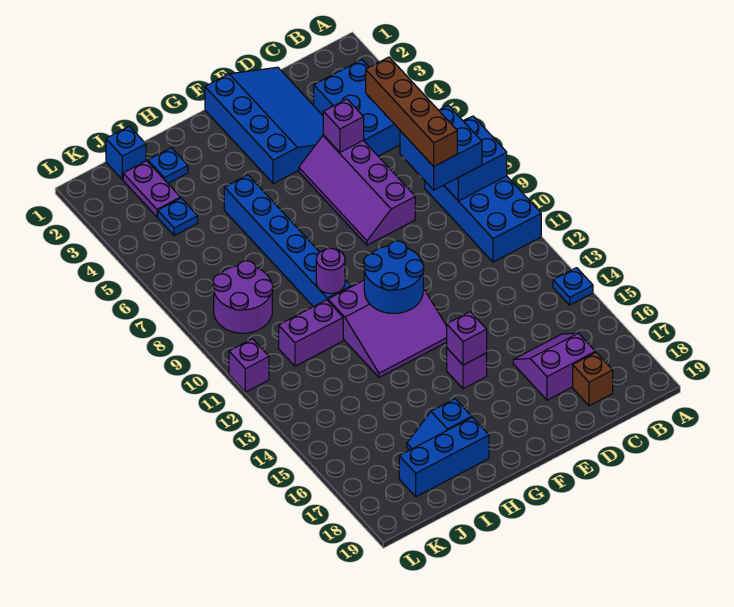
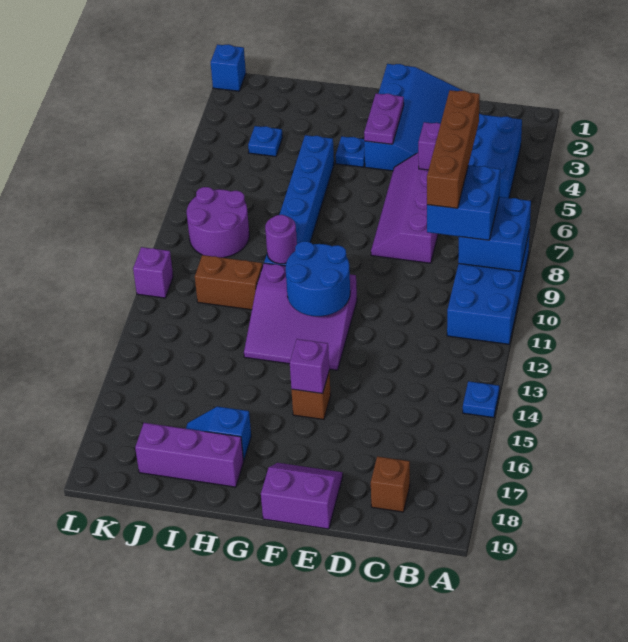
purple 2x2 slope [513,333,595,400] -> purple 2x2 slope moved to [261,463,343,529]
purple 1x1 brick [447,348,487,389] -> brown 1x1 brick [291,373,331,419]
blue 1x3 brick [399,417,489,497] -> purple 1x3 brick [135,423,244,487]
blue 1x1 plate [148,148,188,183] -> blue 1x1 plate moved to [336,136,365,167]
purple 1x2 brick [279,300,343,366] -> brown 1x2 brick [195,255,263,310]
blue 1x1 brick [106,126,146,180] -> blue 1x1 brick moved to [211,44,246,91]
purple 1x2 plate [123,161,180,217] -> purple 1x2 plate moved to [364,93,404,144]

